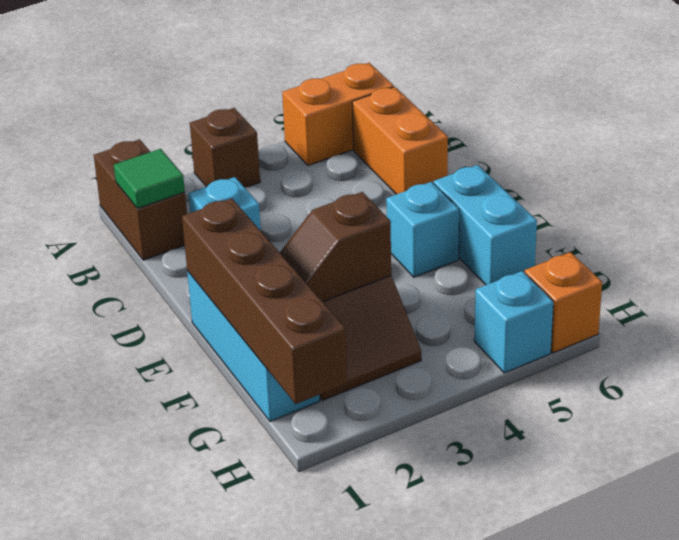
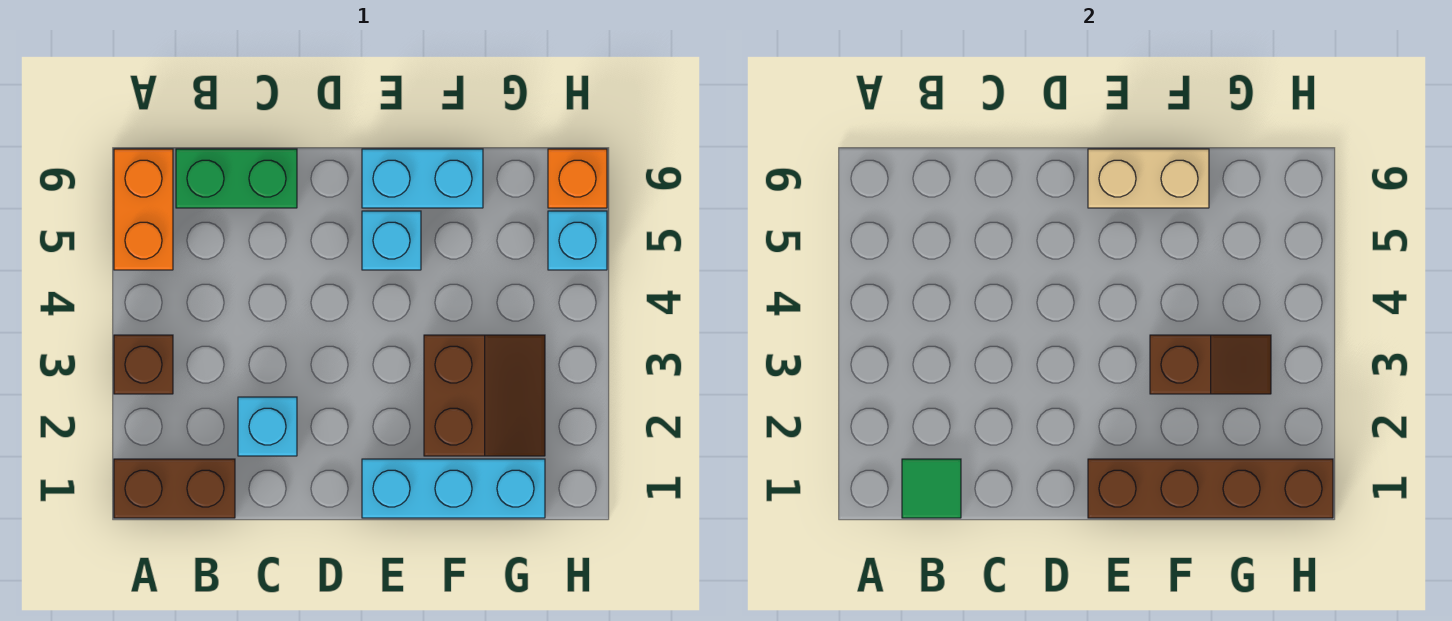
orange 1x2 brick [352,87,448,194] -> green 1x2 brick [176,149,297,208]
none -> tan 1x2 brick [1088,149,1209,208]
brown 1x2 slope [280,192,391,302] -> brown 1x2 slope turned to [1150,335,1271,394]

